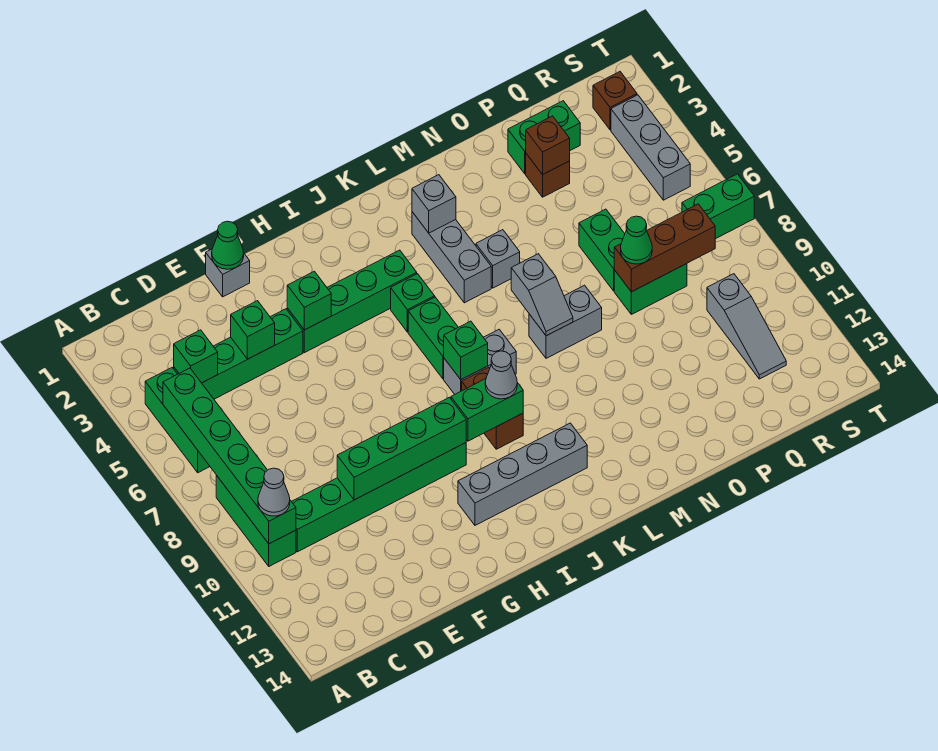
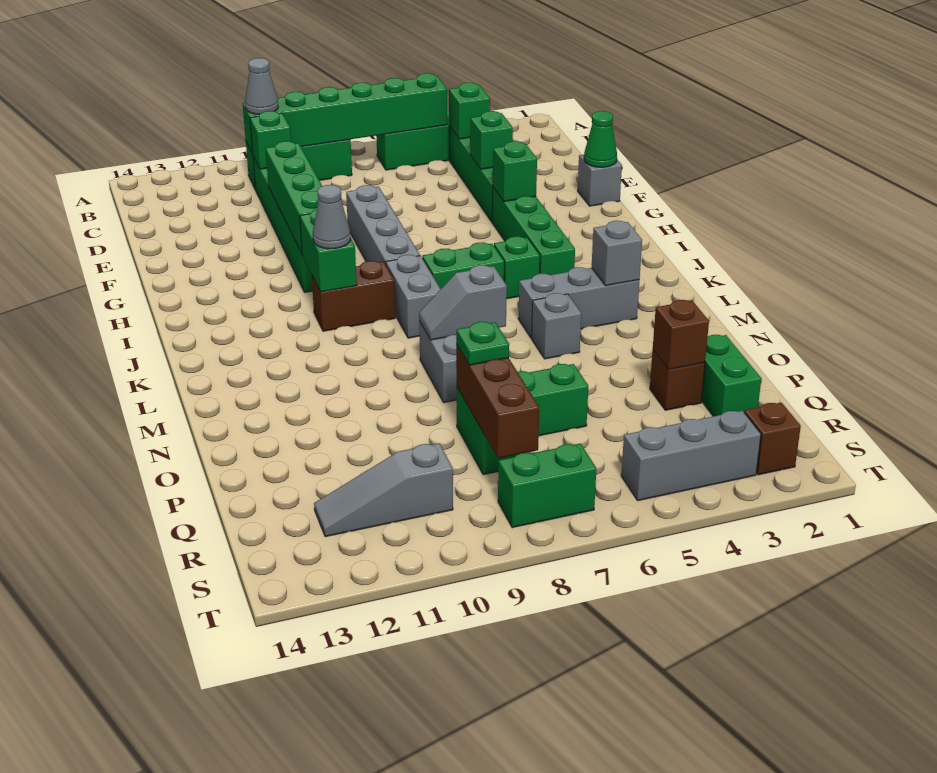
grey 1x4 brick [458,423,587,525] -> grey 1x4 brick moved to [346,185,420,264]
green 1x1 brick [444,321,488,380] -> green 1x1 brick moved to [250,111,291,169]
green 1x1 cone [621,216,652,264] -> green 1x1 plate [456,322,509,365]
green 1x2 brick [682,174,754,239] -> green 1x2 brick turned to [498,444,596,528]

